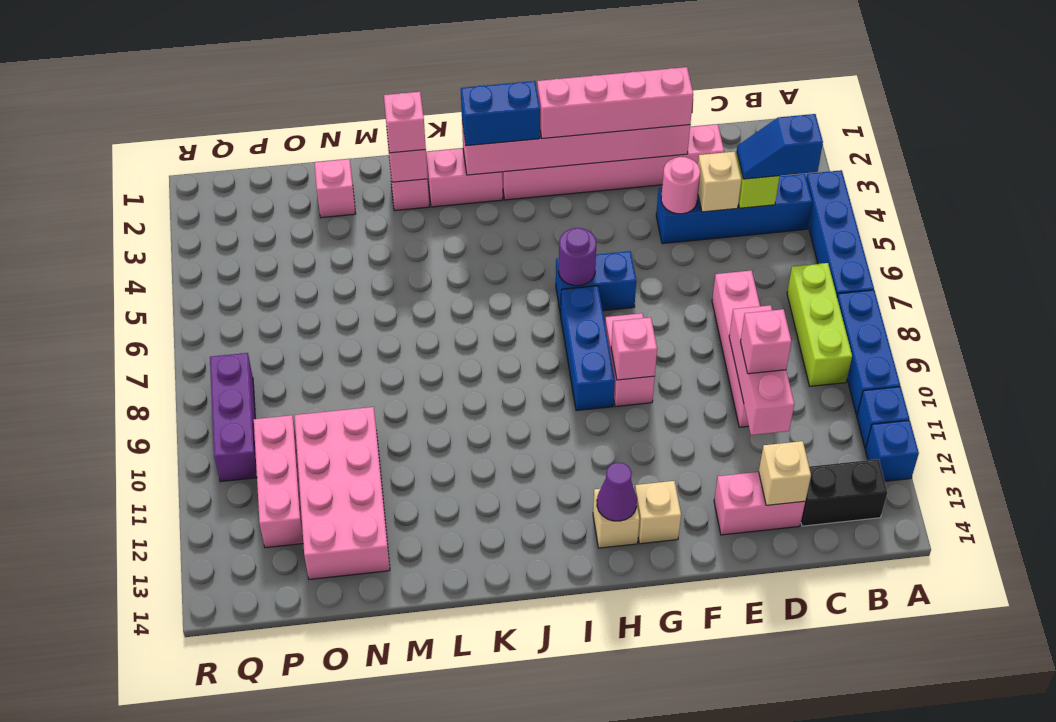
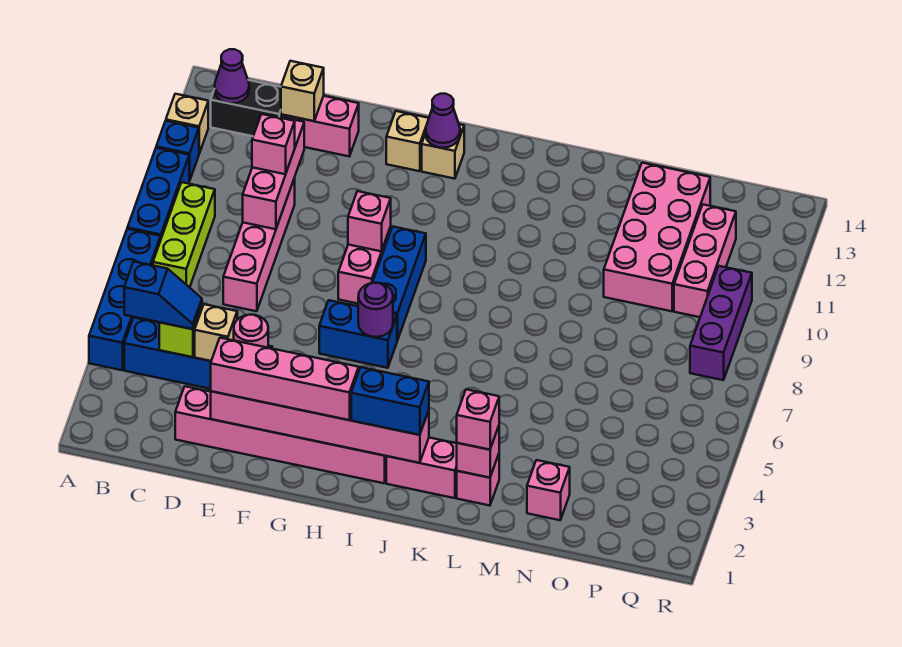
blue 1x1 brick [865,420,919,481] -> tan 1x1 brick [166,94,208,153]
none -> purple 1x1 cone [215,49,249,103]

